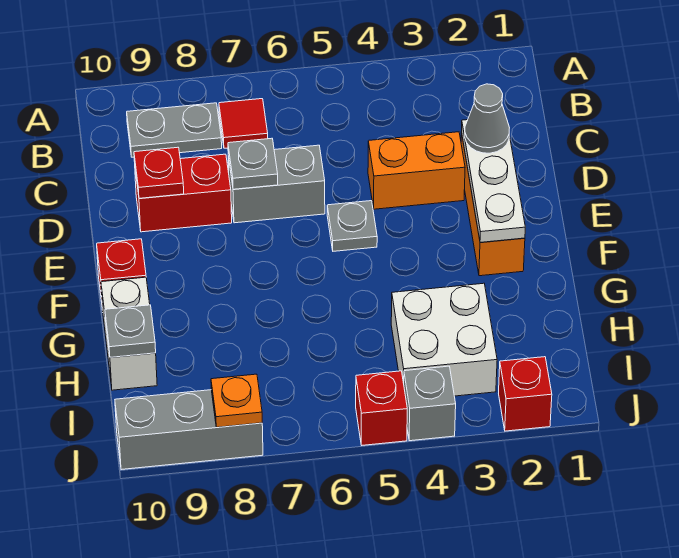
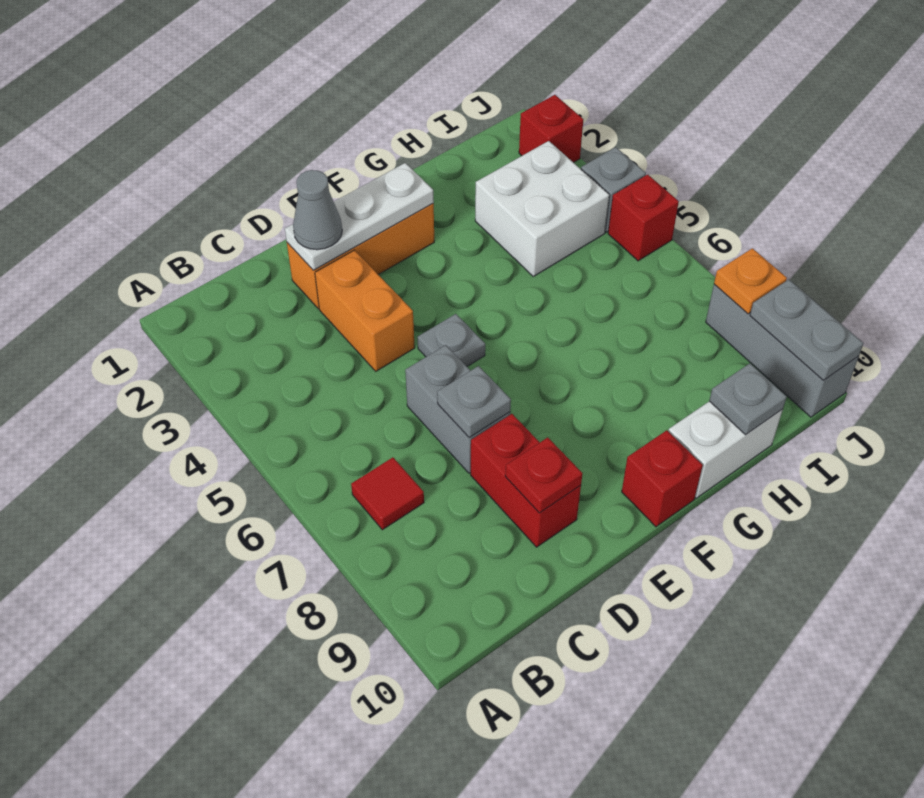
grey 1x2 plate [127,103,222,157] -> grey 1x2 plate moved to [750,280,863,380]

